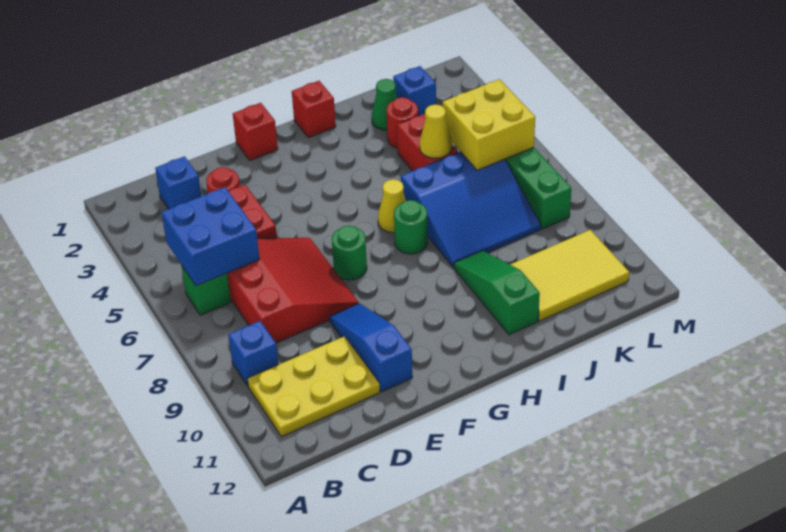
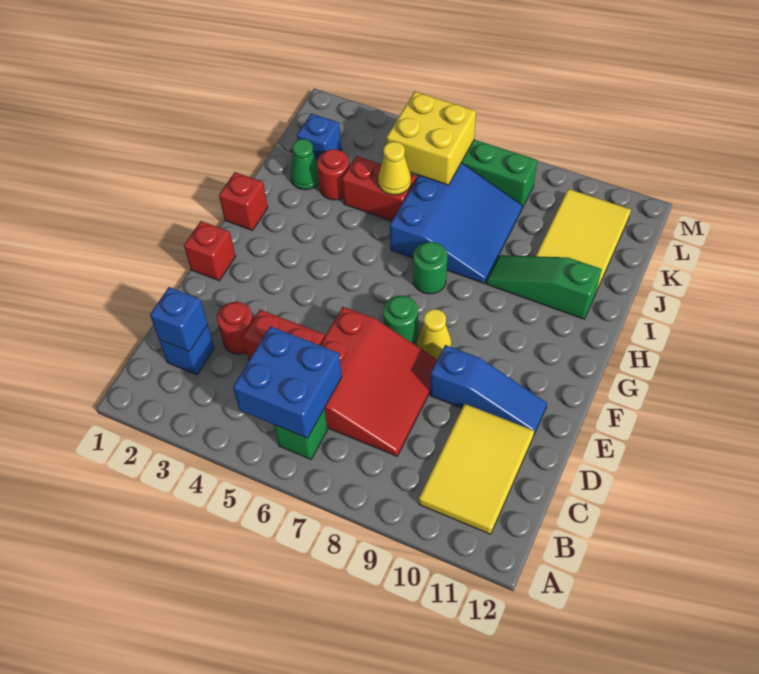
blue 1x1 brick [228,321,278,386] -> blue 1x1 brick moved to [150,287,208,352]
yellow 2x3 plate [247,336,380,437] -> yellow 2x3 tile [419,404,534,534]
red 3x3 slope [227,238,359,343] -> red 3x3 slope turned to [320,307,437,456]
blue 1x3 slope [329,303,412,392] -> blue 1x3 slope turned to [430,345,547,434]
yellow 1x1 cone [378,179,406,233] -> yellow 1x1 cone moved to [417,309,451,360]

